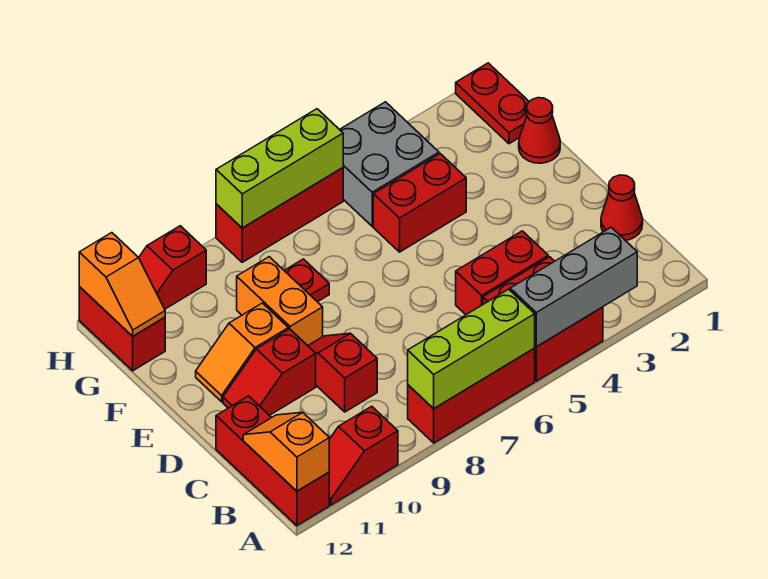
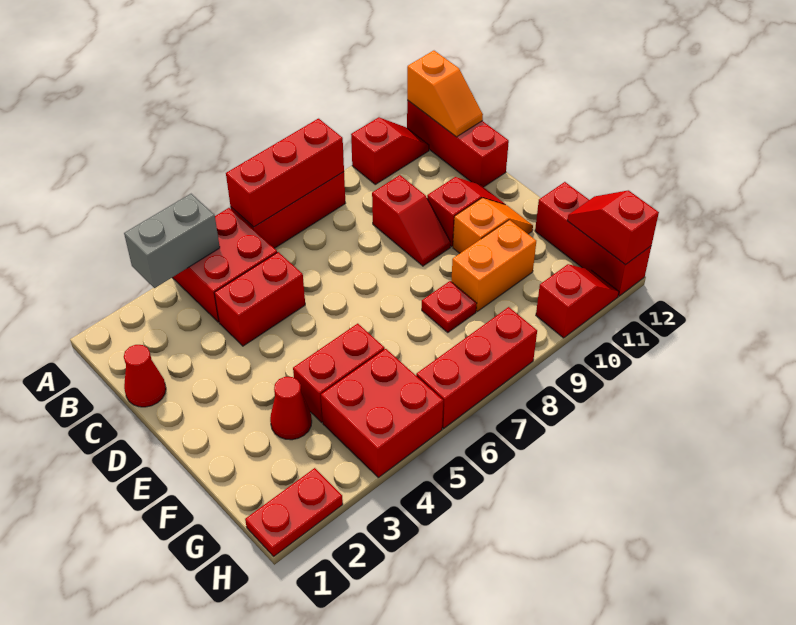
grey 1x3 brick [510,227,637,347] -> grey 1x2 brick [124,194,220,288]
lime 1x3 brick [408,289,535,409] -> red 1x3 brick [226,119,344,227]
orange 1x2 brick [237,257,323,346] -> orange 1x2 brick turned to [451,220,536,311]
red 1x1 cone [519,98,560,163] -> red 1x1 cone moved to [270,377,312,440]
red 1x2 plate [456,63,529,144] -> red 1x2 plate turned to [245,468,343,556]
grey 2x2 brick [340,102,439,226] -> red 2x2 brick [321,349,443,477]
red 1x2 brick [79,287,165,371] -> red 1x3 brick [535,182,651,296]
orange 1x2 slope [79,233,165,336] -> red 1x2 slope [567,190,659,265]
lime 1x3 brick [216,109,343,228] -> none

